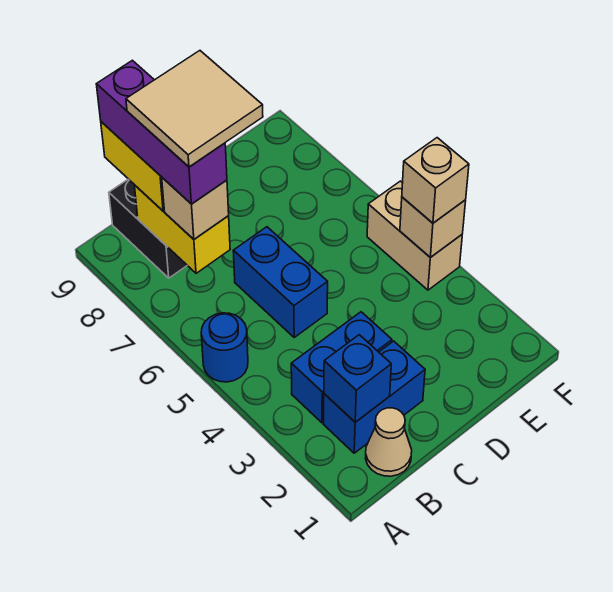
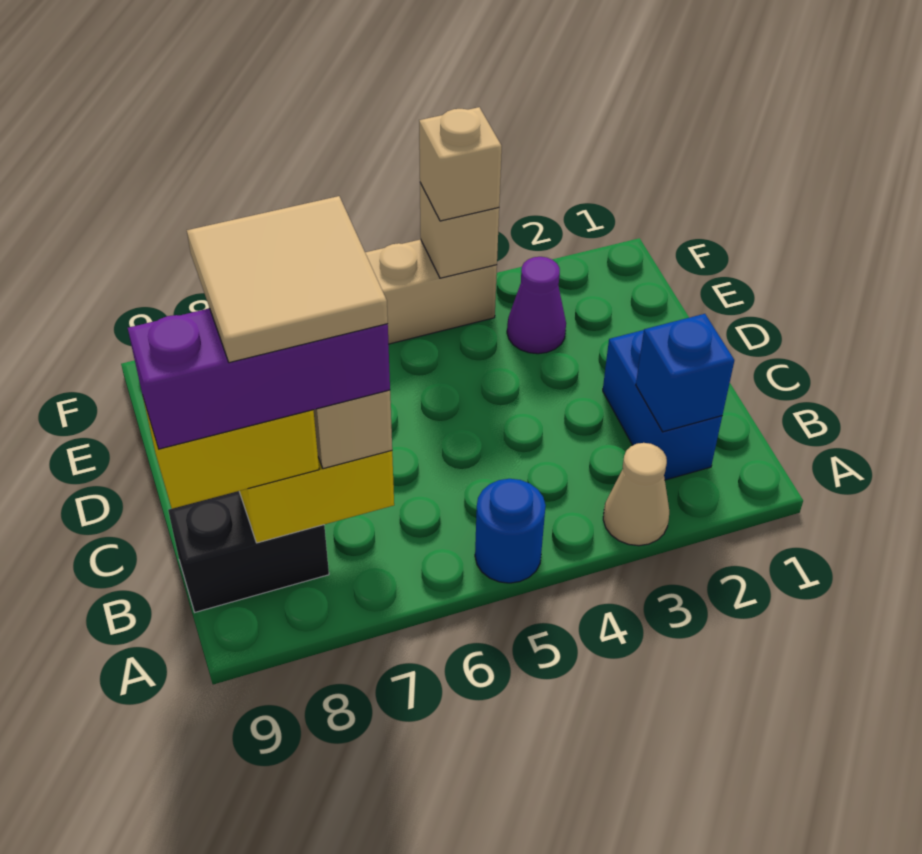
tan 1x1 cone [366,408,412,476] -> tan 1x1 cone moved to [603,443,669,546]
blue 1x2 brick [291,312,392,423] -> none
blue 1x2 brick [233,227,328,337] -> none
none -> purple 1x1 cone [507,257,566,354]

